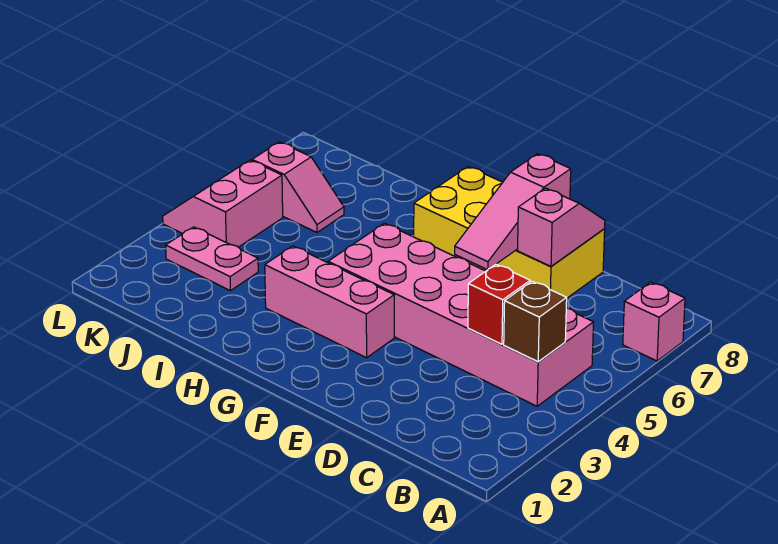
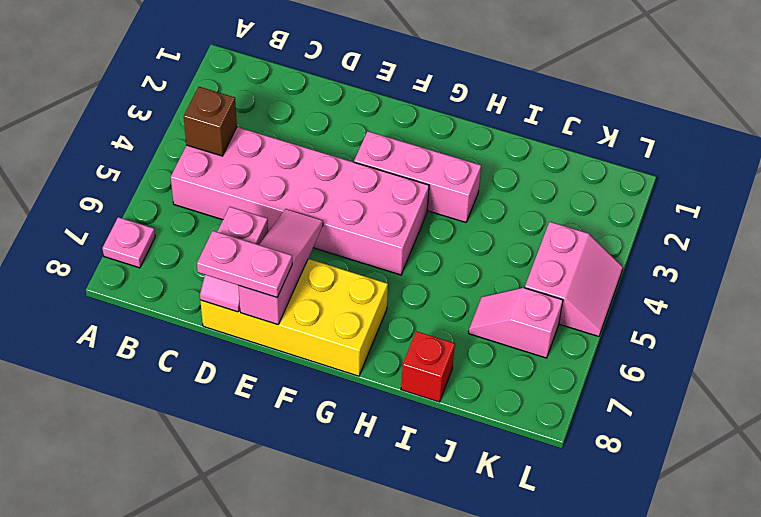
pink 1x1 brick [623,282,685,361] -> pink 1x1 plate [102,217,155,268]
red 1x1 brick [468,264,530,344] -> red 1x1 brick moved to [401,331,455,402]
pink 1x2 plate [166,227,258,291] -> pink 1x2 plate moved to [197,231,292,297]

